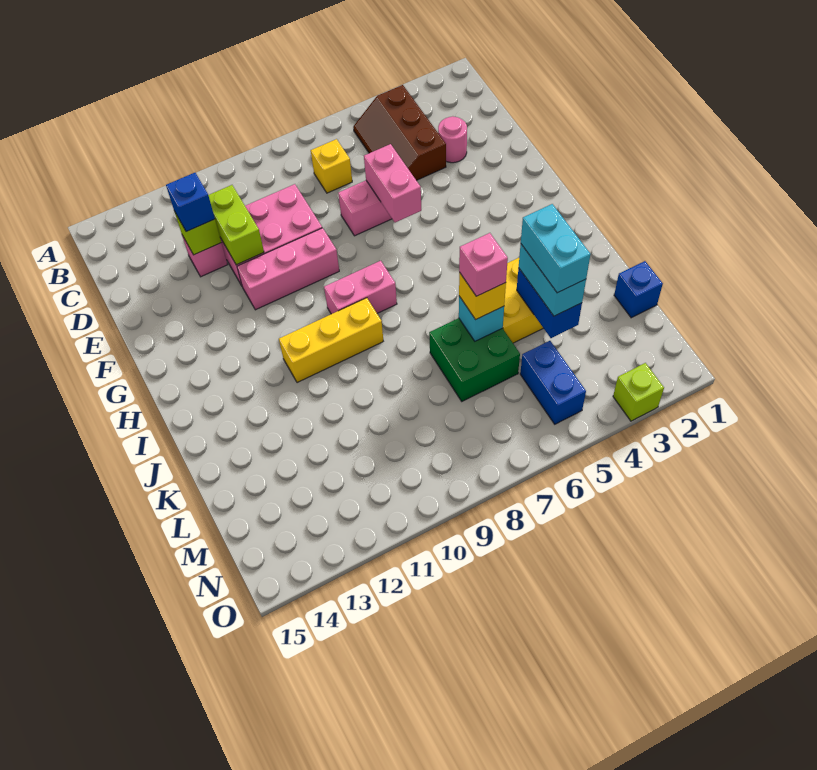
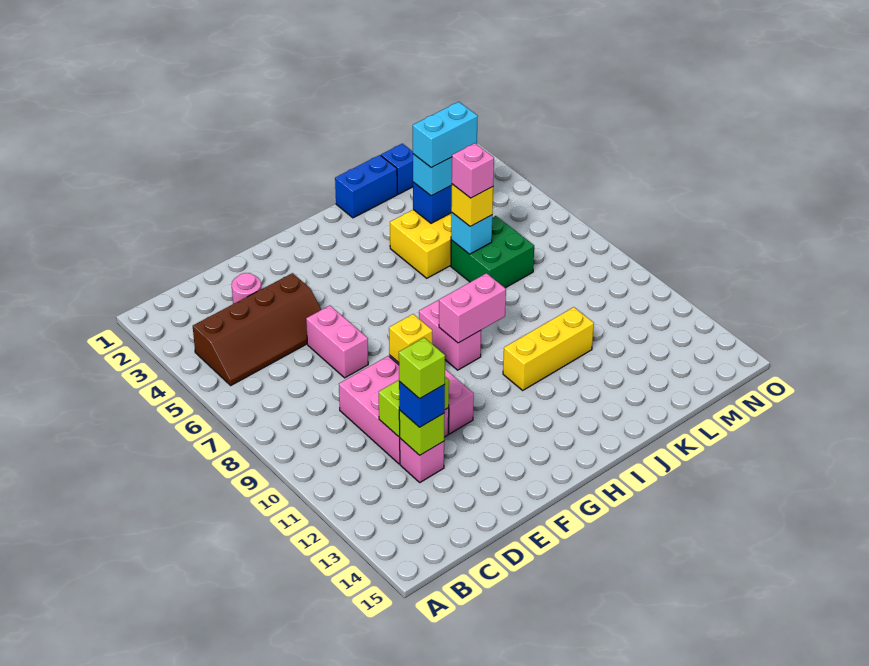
brown 2x3 slope [353,85,446,180] -> brown 2x4 slope [193,273,321,385]
yellow 1x1 brick [311,139,352,193] -> yellow 1x1 brick moved to [389,314,432,363]
pink 1x2 brick [364,144,421,222] -> pink 1x2 brick moved to [439,273,506,343]
yellow 1x3 brick [279,298,383,383] -> yellow 1x3 brick turned to [503,307,594,390]
blue 1x2 brick [520,341,586,424] -> blue 1x2 brick moved to [335,155,397,218]
lime 1x1 brick [613,363,664,421] -> lime 1x1 brick moved to [399,338,445,399]

